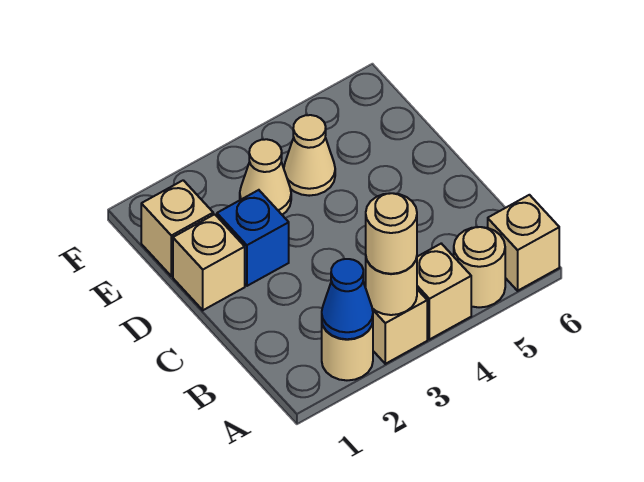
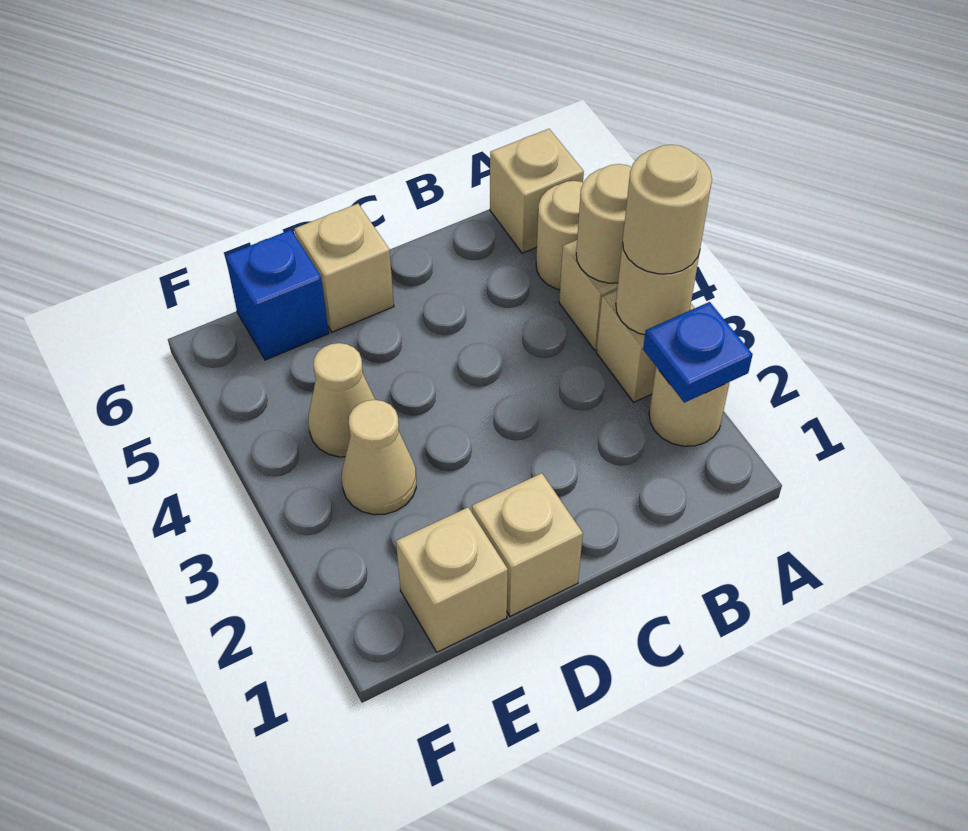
blue 1x1 cone [322,259,373,339] -> blue 1x1 plate [643,302,753,403]
none -> tan 1x1 round brick [576,164,632,283]
blue 1x1 brick [217,190,289,286] -> blue 1x1 brick moved to [226,230,329,360]
none -> tan 1x1 brick [294,204,394,332]

